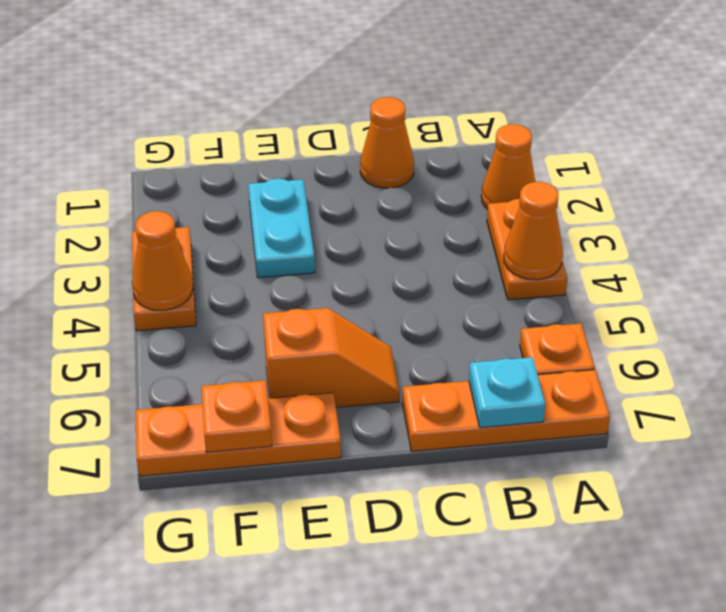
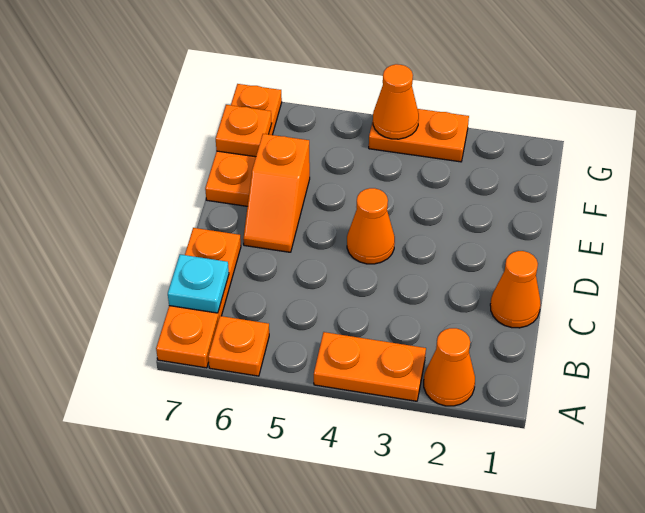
orange 1x1 cone [504,182,563,280] -> orange 1x1 cone moved to [347,188,395,264]
cyan 1x2 plate [248,179,315,278] -> none

